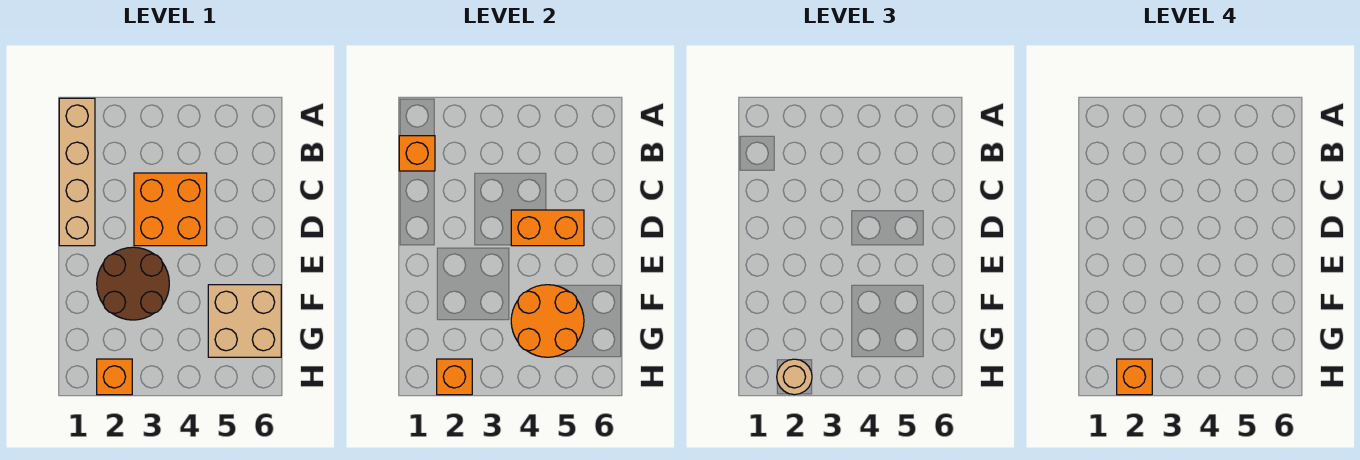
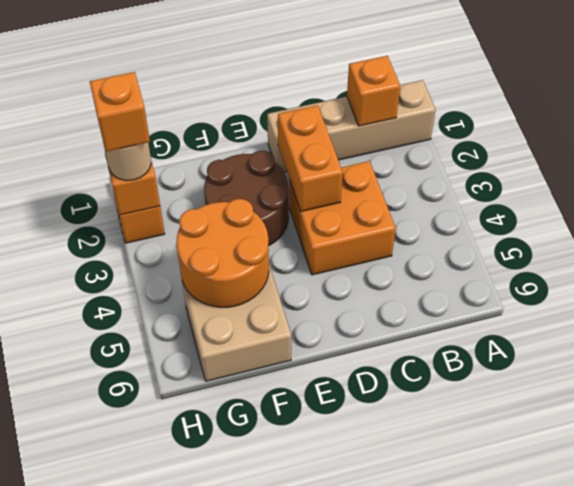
orange 1x2 brick [511,210,584,246] -> orange 1x2 brick moved to [278,105,343,211]

